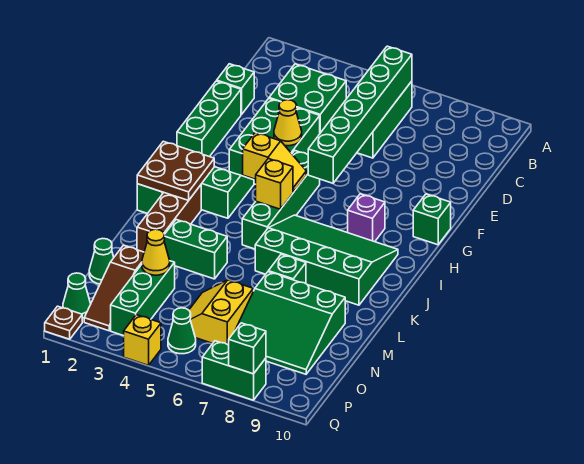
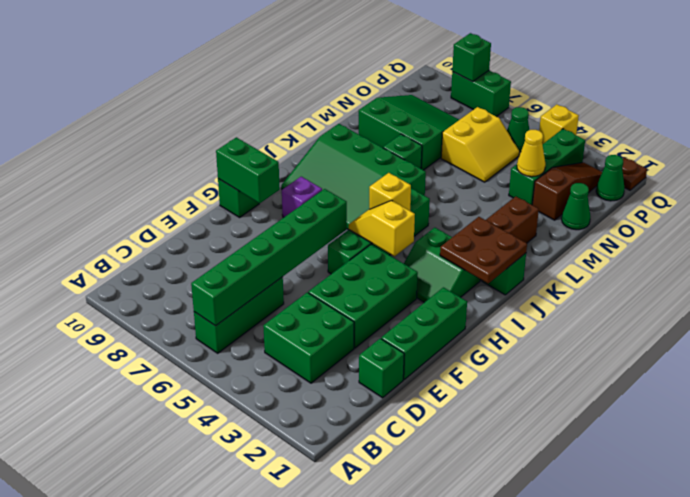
yellow 1x1 cone [274,100,302,146] -> none
green 1x2 brick [164,220,227,279] -> green 1x2 brick moved to [216,137,280,203]

